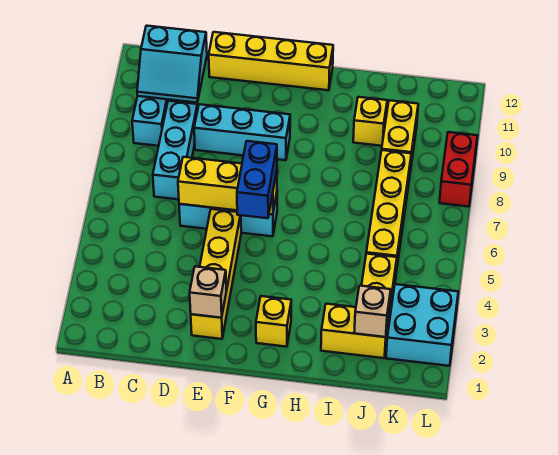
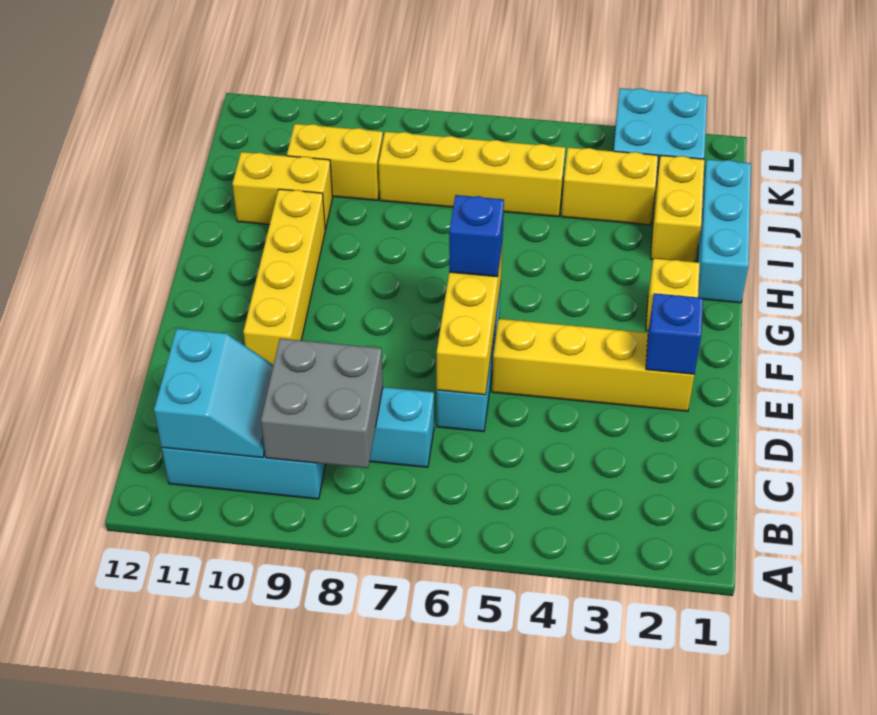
none -> grey 2x2 brick [261,339,383,468]
cyan 1x3 brick [194,104,290,160] -> cyan 1x3 brick moved to [698,159,751,303]
yellow 1x4 brick [209,32,333,90] -> yellow 1x4 brick moved to [243,189,325,365]
tan 1x1 brick [190,266,226,318] -> blue 1x1 brick [646,293,703,374]
blue 1x2 brick [237,141,277,218] -> blue 1x1 brick [449,195,504,277]
yellow 1x1 brick [353,97,387,146] -> yellow 1x2 brick [232,152,333,230]
tan 1x1 brick [354,286,391,337] -> none
red 1x2 brick [440,132,477,207] -> none

